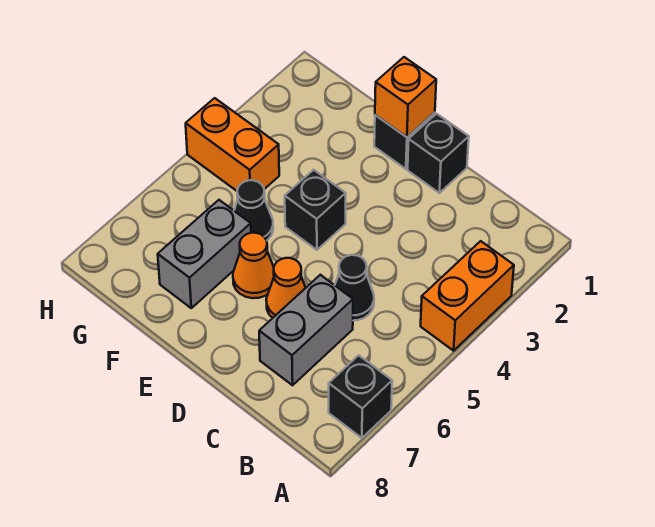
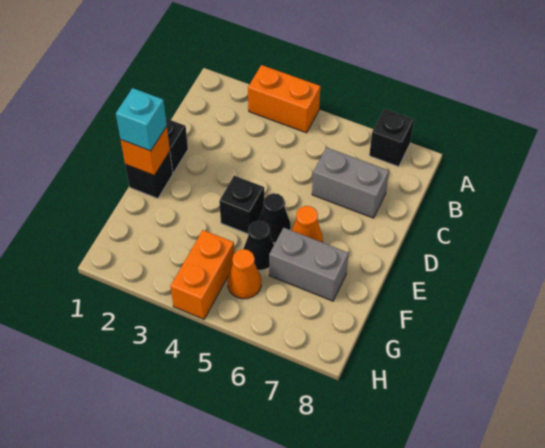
black 1x1 cone [335,255,374,321] -> black 1x1 cone moved to [259,193,291,243]
orange 1x1 cone [266,258,306,318] -> orange 1x1 cone moved to [227,249,261,299]
none -> cyan 1x1 brick [116,88,167,151]

